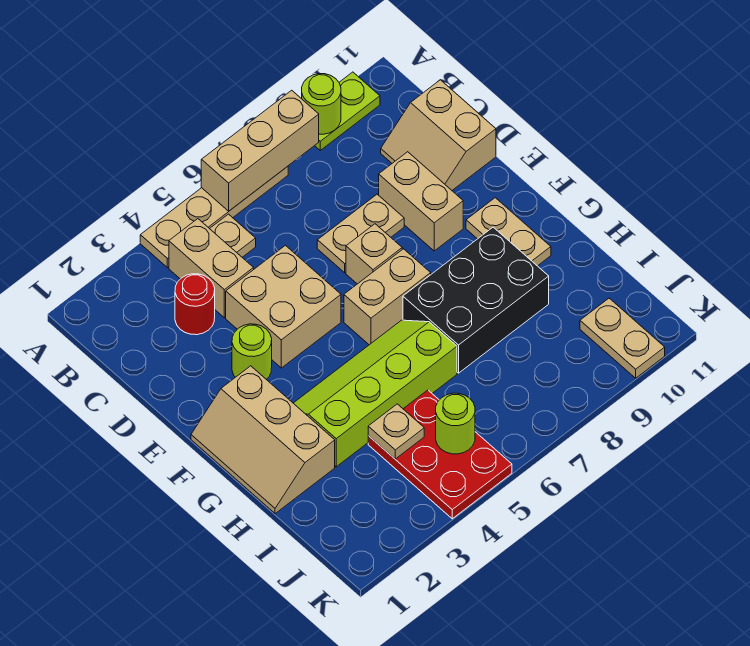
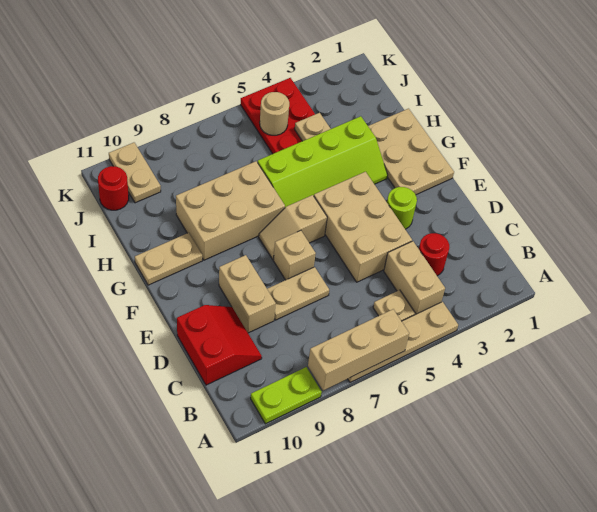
lime 1x1 round brick [302,74,341,134] -> none
tan 2x2 slope [381,80,496,190] -> red 2x2 slope [177,305,262,385]
tan 2x2 brick [226,245,341,368] -> tan 2x3 brick [314,172,412,282]
tan 2x3 slope [191,366,335,514] -> tan 2x3 plate [368,109,454,195]
tan 1x2 brick [344,249,431,345] -> tan 1x2 slope [259,195,327,259]
tan 1x2 plate [466,198,551,266] -> tan 1x2 plate turned to [135,233,202,285]
black 2x3 brick [403,227,549,373] -> tan 2x3 brick [176,161,285,260]
lime 1x1 round brick [436,393,475,454] -> tan 1x1 round brick [260,92,289,135]
none -> red 1x1 round brick [98,166,129,210]

